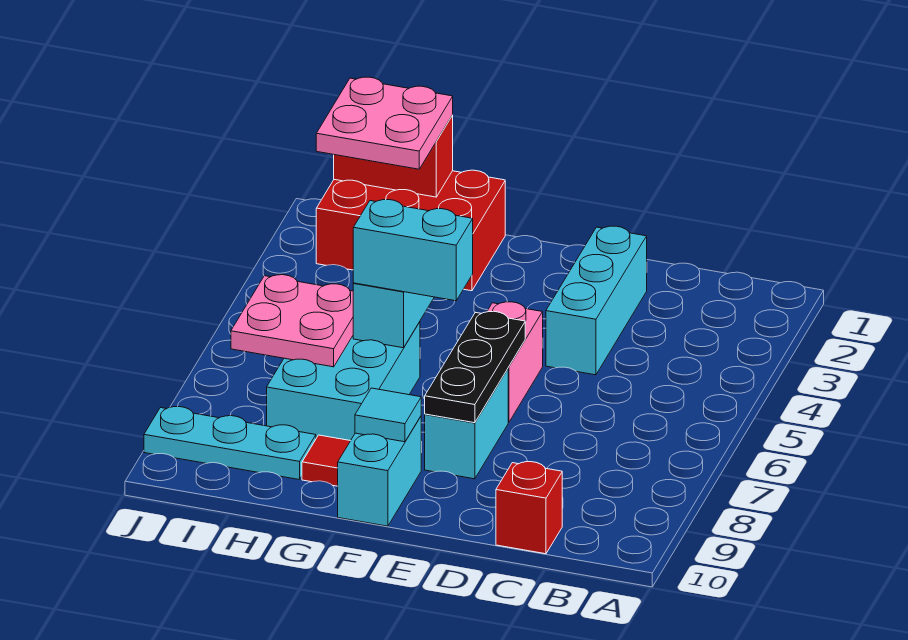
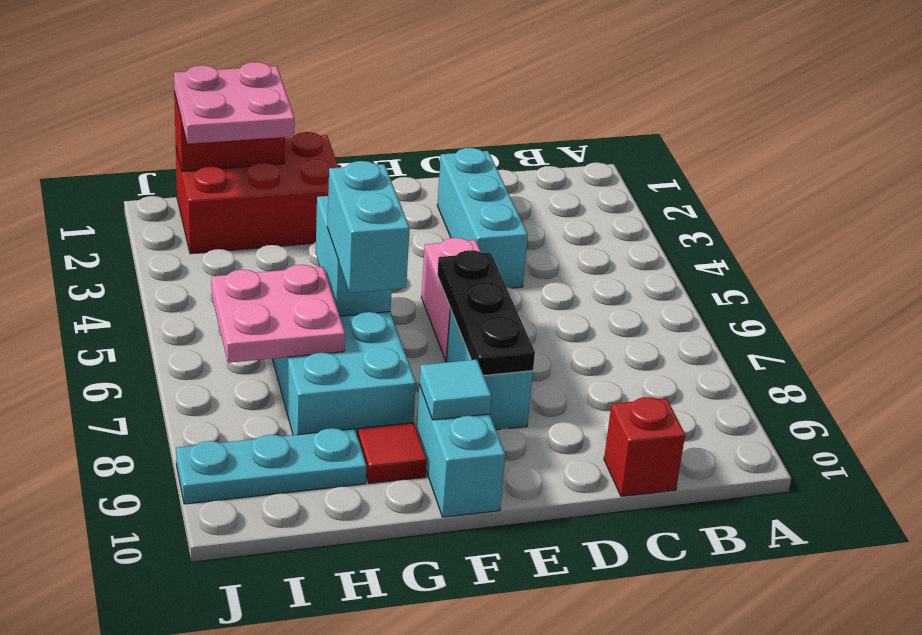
cyan 1x2 brick [353,200,473,301] -> cyan 1x2 brick turned to [327,161,410,293]

